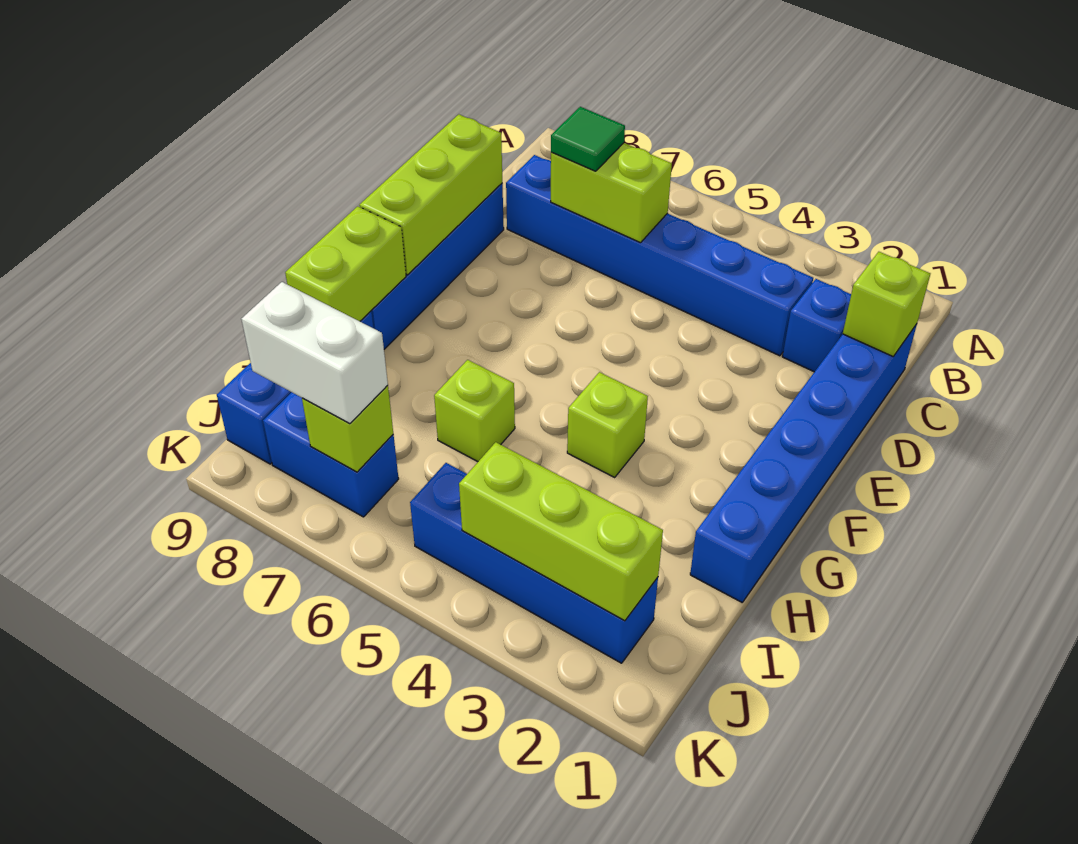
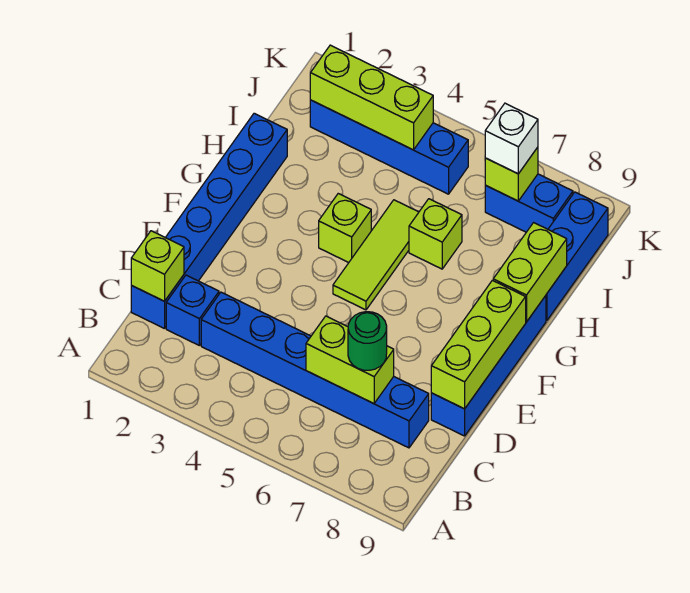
green 1x1 tile [551,107,625,171] -> green 1x1 round brick [348,312,387,370]
none -> lime 1x3 tile [333,200,419,310]
white 1x2 brick [241,282,388,424] -> white 1x1 brick [485,103,538,174]

